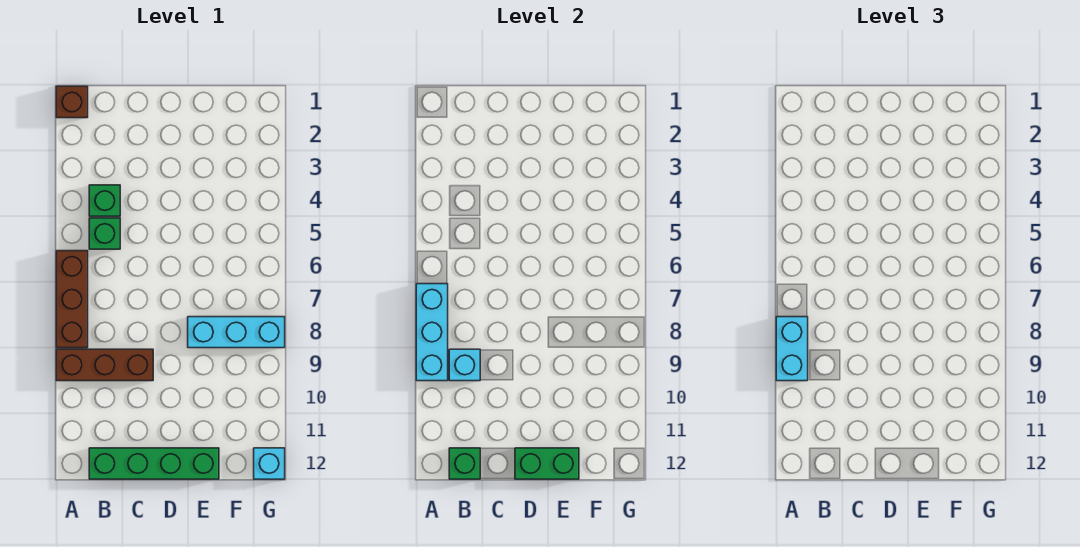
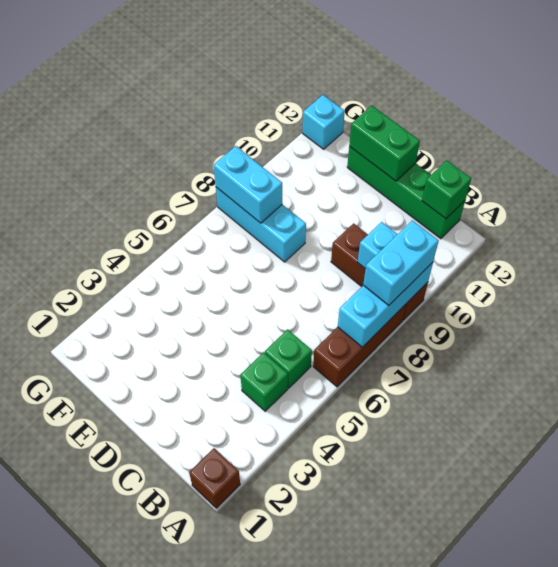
none -> cyan 1x2 brick [214,146,282,223]

